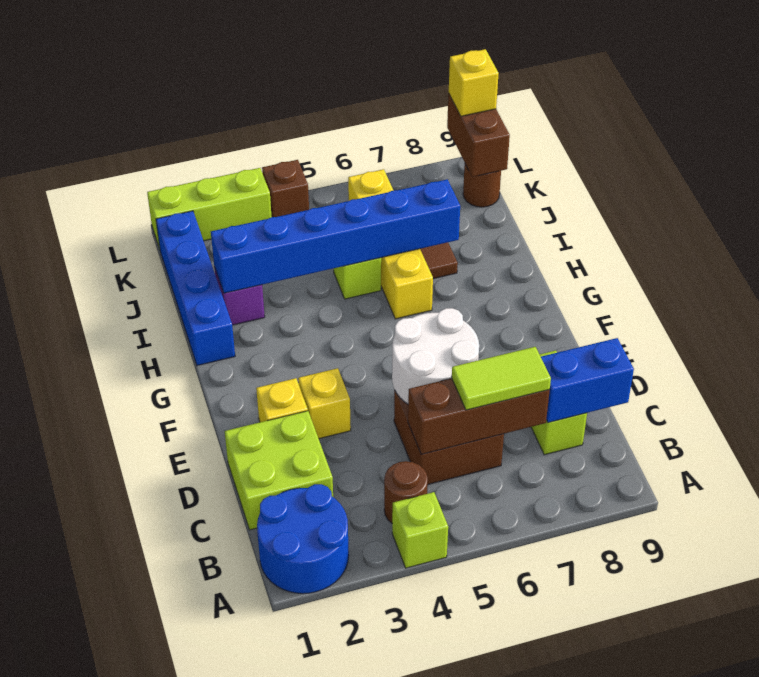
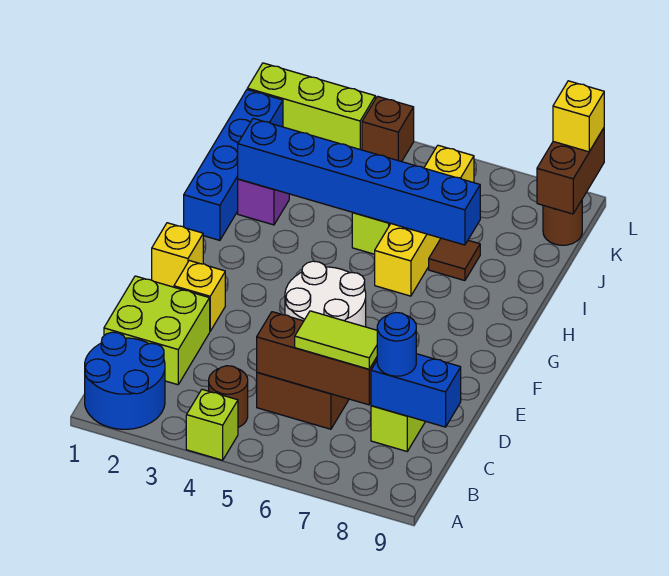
none -> blue 1x1 round brick [377,312,416,376]
yellow 1x1 brick [298,368,351,439] -> yellow 1x1 brick moved to [152,223,203,287]

